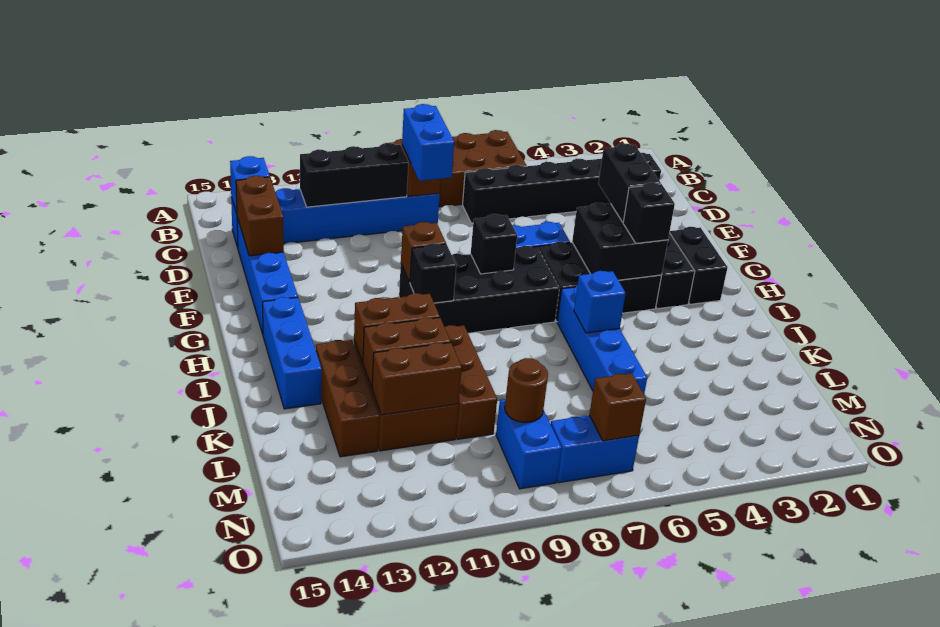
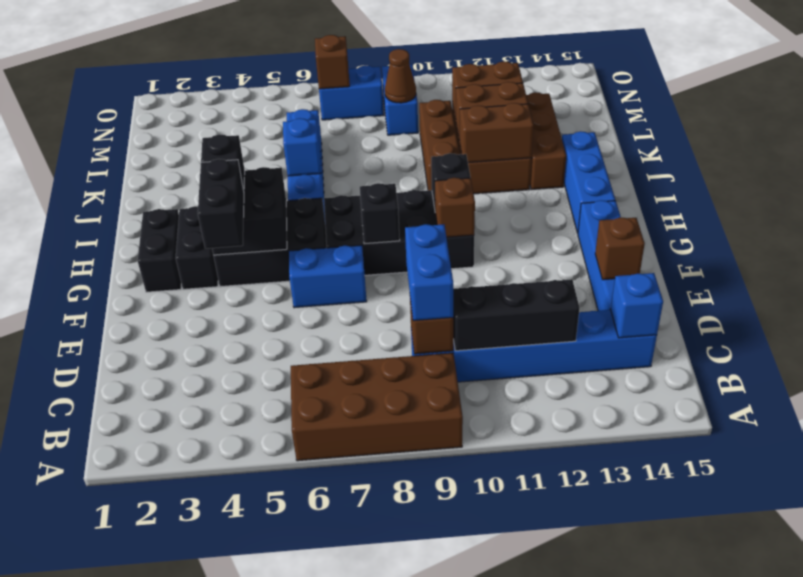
black 1x6 brick [463,153,661,223] -> none
brown 1x2 brick [236,176,284,256] -> brown 1x1 brick [595,217,645,280]
brown 1x1 round brick [505,358,548,422] -> brown 1x1 cone [385,49,416,103]

